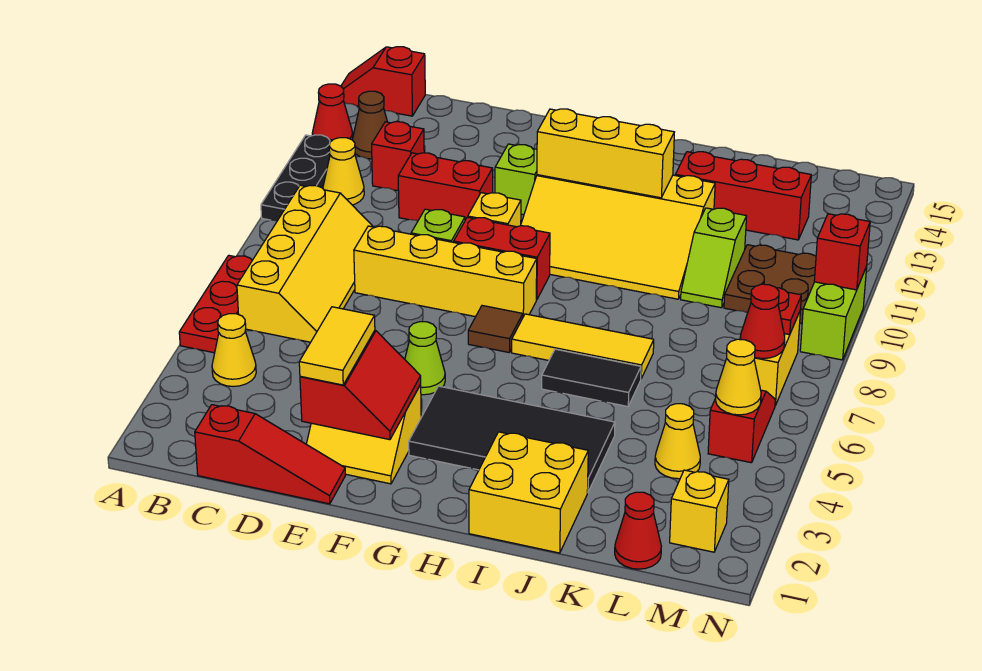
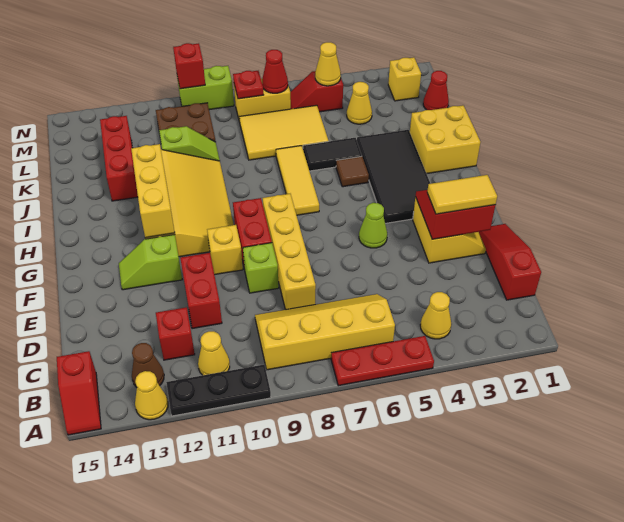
red 1x1 cone [312,84,353,140] -> yellow 1x1 cone [135,371,168,420]
brown 1x1 tile [468,306,523,353] -> brown 1x1 tile moved to [336,156,369,187]
black 1x2 tile [542,349,641,407] -> black 1x2 tile turned to [303,138,362,171]
none -> yellow 2x3 tile [239,105,328,160]

